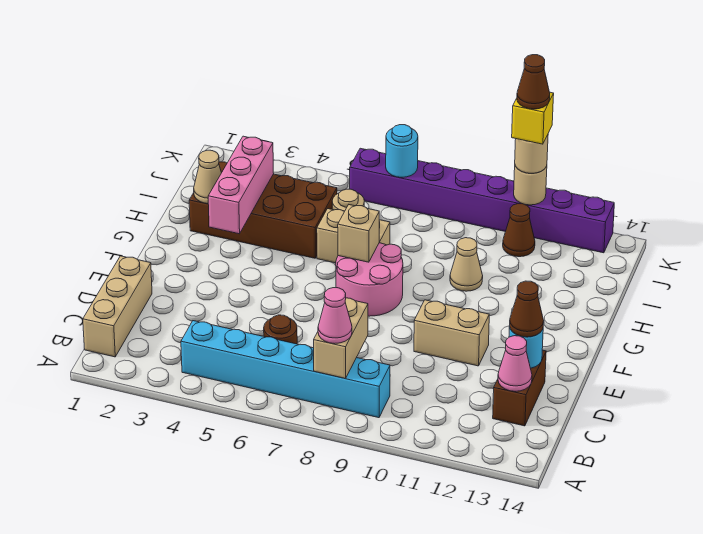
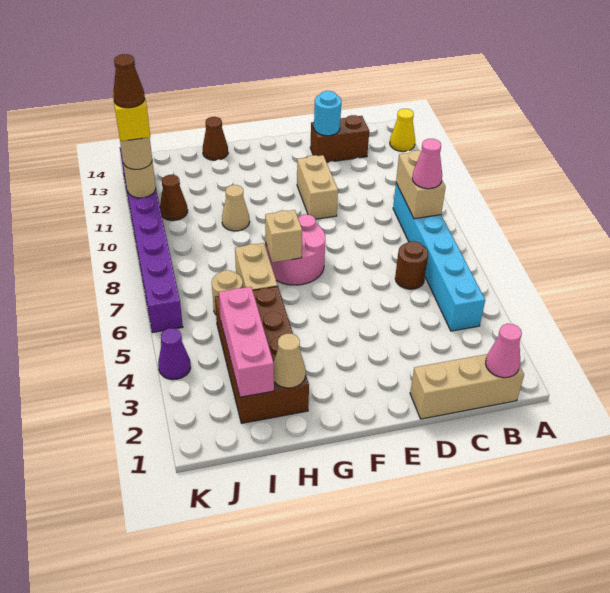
none -> yellow 1x1 cone [390,109,415,152]
tan 1x2 brick [314,298,368,378] -> tan 1x2 brick turned to [396,150,446,219]
pink 1x1 cone [498,336,532,391] -> pink 1x1 cone moved to [486,324,522,378]
brown 1x1 cone [510,281,544,337] -> brown 1x1 cone moved to [203,117,228,160]
pink 1x3 brick [208,136,274,234] -> pink 1x3 brick turned to [219,287,274,397]
none -> purple 1x1 cone [158,328,191,380]
cyan 1x1 round brick [386,125,418,177] -> none

